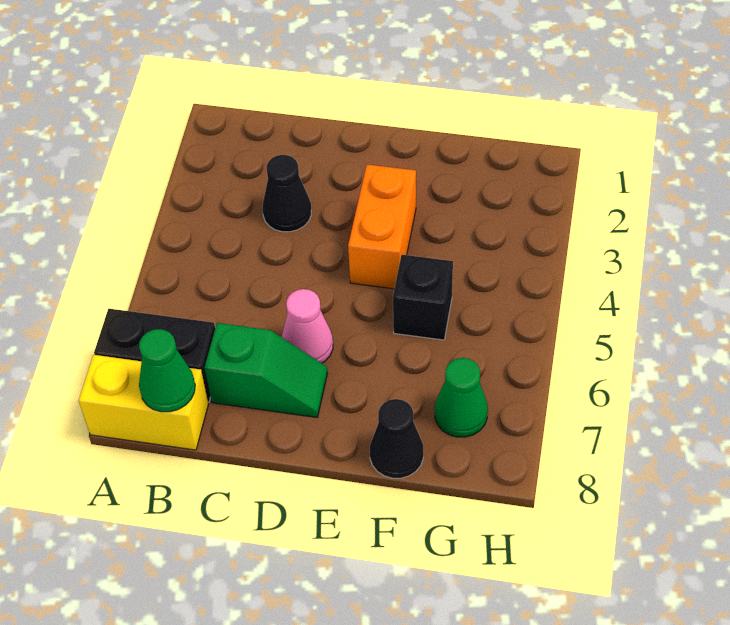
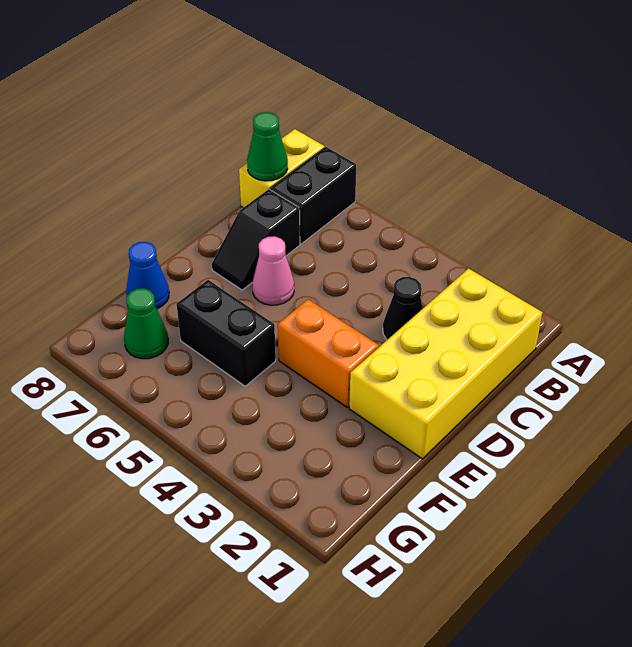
none -> yellow 2x4 brick [349,269,543,459]
green 1x2 slope [205,323,327,417] -> black 1x2 slope [212,189,300,290]
black 1x1 brick [393,255,453,340] -> black 1x2 brick [176,280,276,386]
black 1x1 cone [370,399,423,478] -> blue 1x1 cone [126,242,169,309]

